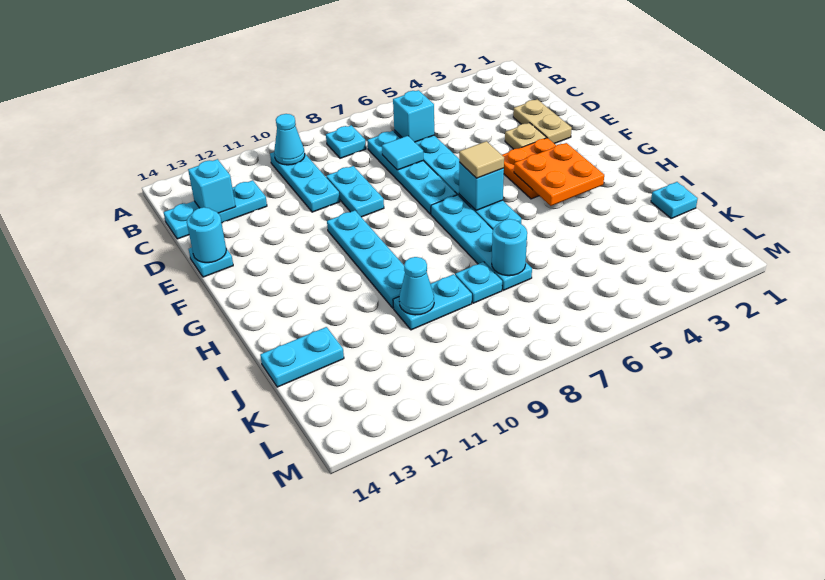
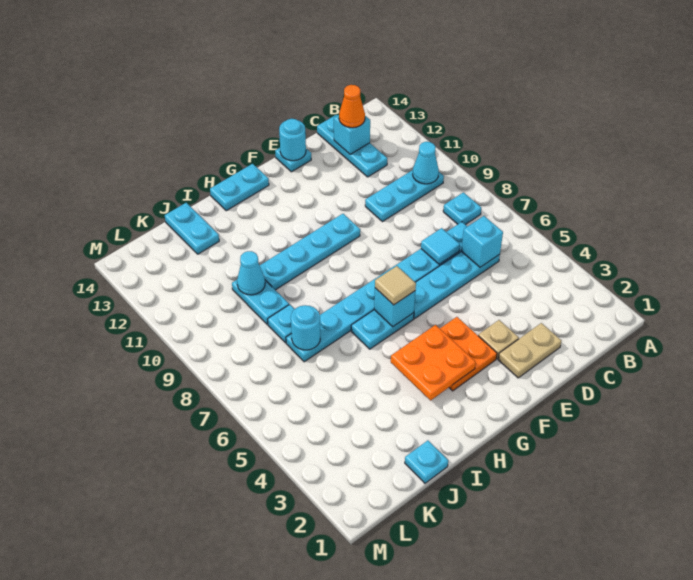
none -> orange 1x1 cone [339,85,365,128]
cyan 1x2 plate [326,166,384,217] -> cyan 1x2 plate moved to [210,164,269,211]

